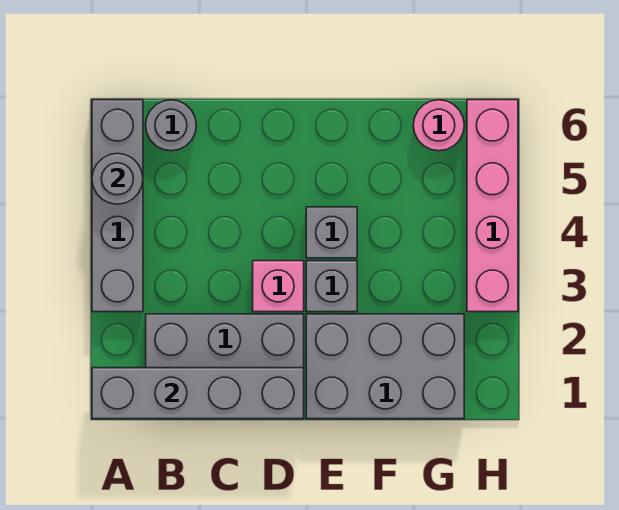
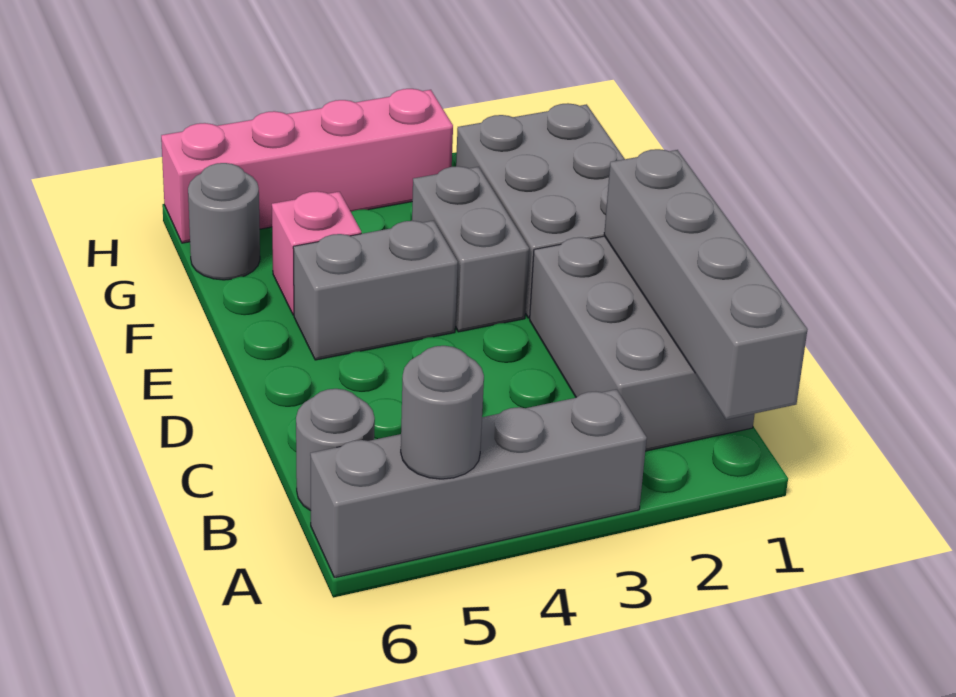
pink 1x1 brick [253,261,304,312] -> pink 1x1 brick moved to [272,191,361,315]
grey 1x1 brick [306,261,357,312] -> grey 1x2 brick [412,166,529,332]
grey 1x1 brick [306,207,357,258] -> grey 1x2 brick [293,221,458,360]
pink 1x1 round brick [413,100,464,151] -> grey 1x1 round brick [188,163,260,280]

